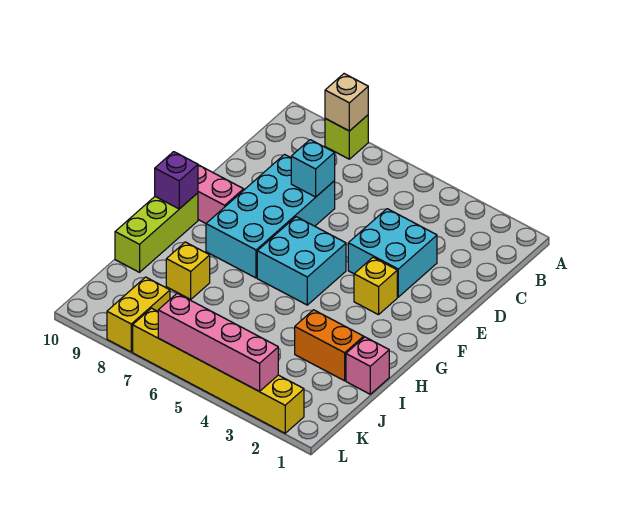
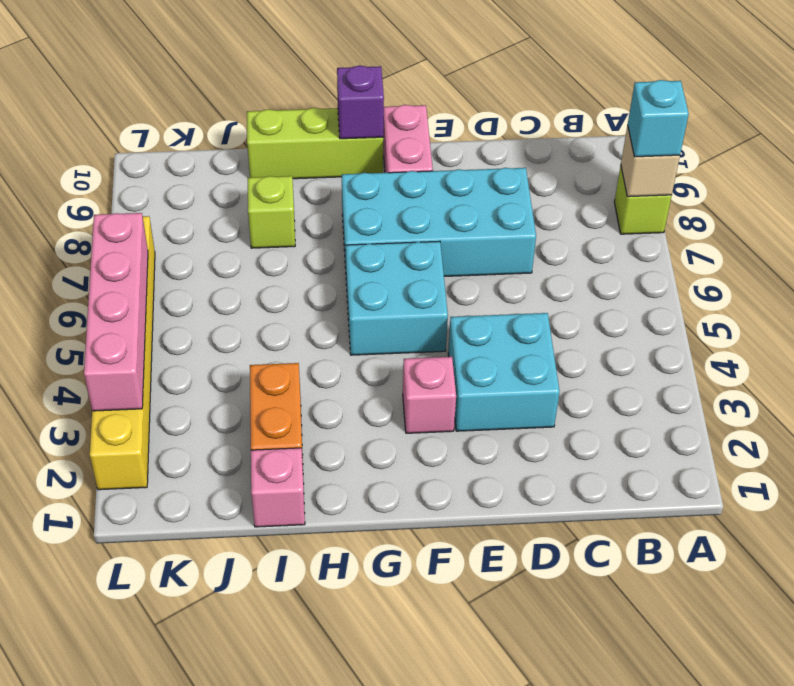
cyan 1x1 brick [291,140,335,197] -> cyan 1x1 brick moved to [628,80,689,157]
yellow 1x1 brick [354,257,397,315] -> pink 1x1 brick [403,357,456,433]
yellow 1x1 brick [166,242,210,299] -> lime 1x1 brick [248,176,295,248]
yellow 1x2 brick [107,277,170,352] -> none

